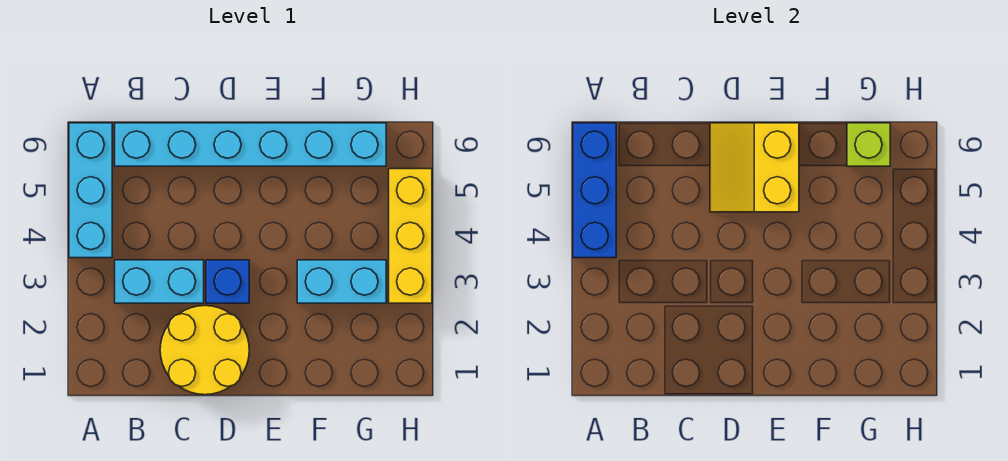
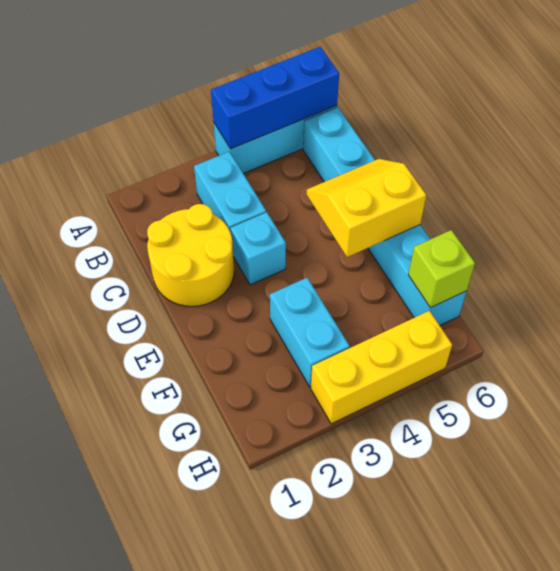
blue 1x1 brick [206,260,249,303] -> cyan 1x1 brick [231,212,286,285]

